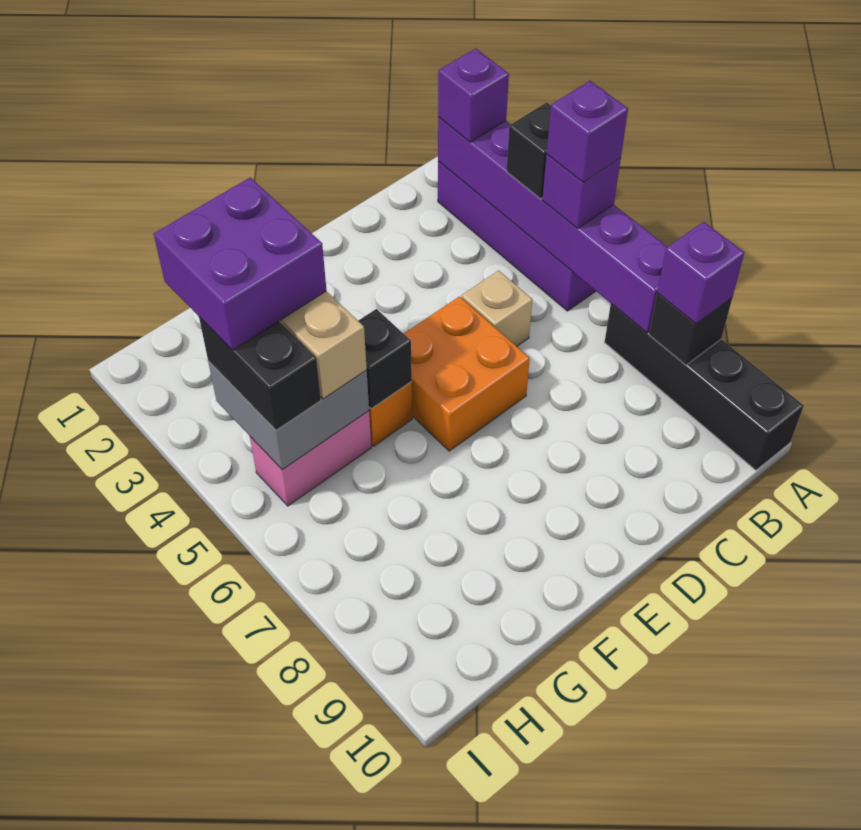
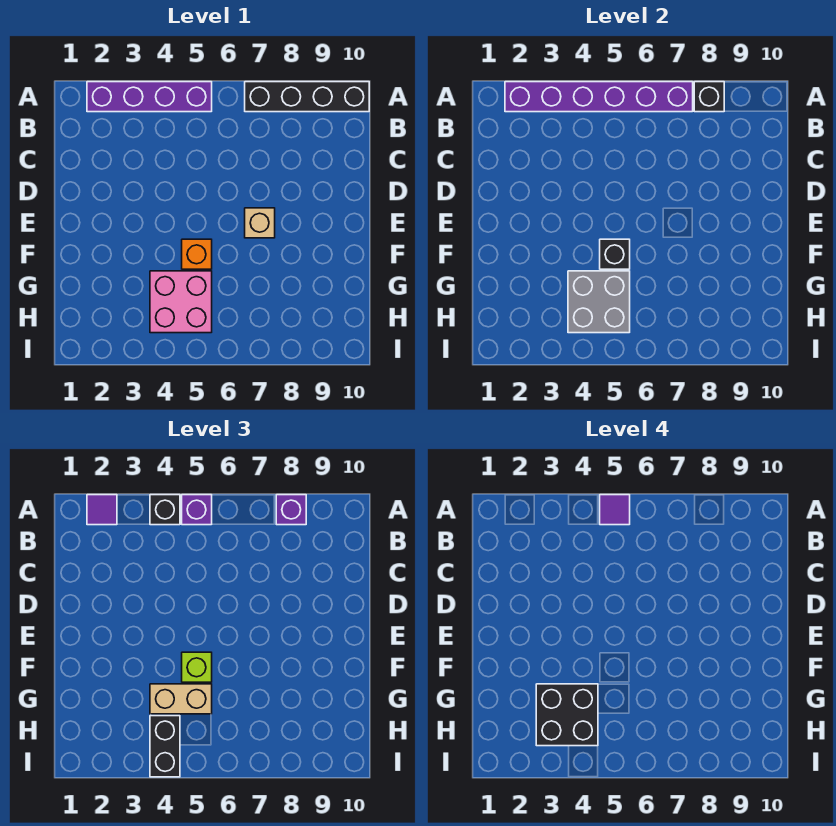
purple 1x1 brick [438,49,509,142] -> purple 1x1 tile [87,495,117,525]
purple 1x1 brick [547,81,628,182] -> purple 1x1 tile [600,495,630,525]
tan 1x1 brick [462,270,532,346] -> tan 1x1 brick moved to [245,208,275,238]
orange 2x2 brick [404,296,530,451] -> none
none -> lime 1x1 brick [182,652,212,682]
purple 2x2 brick [154,178,327,350] -> black 2x2 brick [536,684,598,746]
pink 1x2 brick [250,411,371,506] -> pink 2x2 brick [150,271,212,333]
black 1x2 brick [199,317,321,430] -> black 1x2 brick turned to [150,716,180,777]

